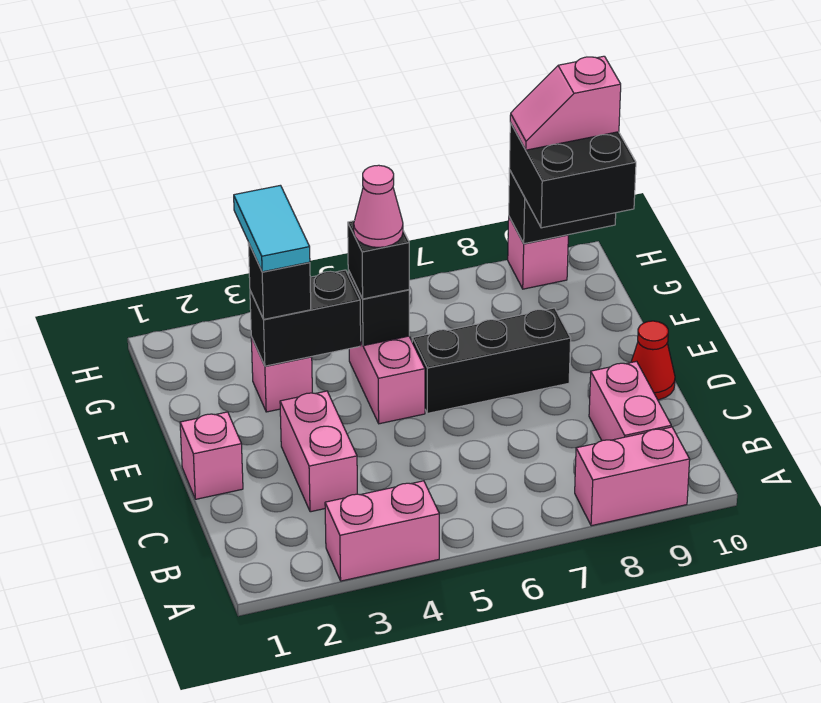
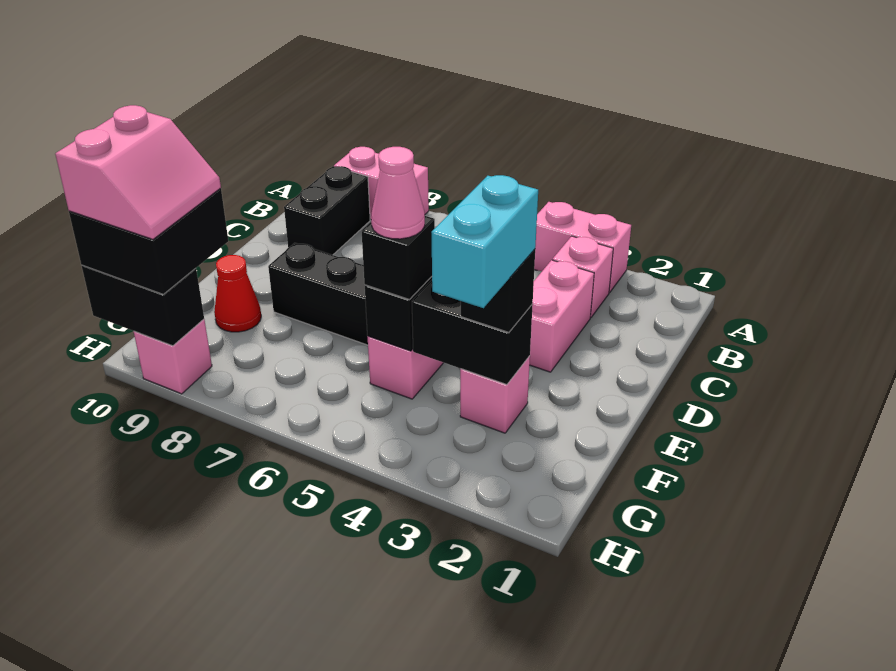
pink 1x2 brick [589,361,671,441] -> black 1x2 brick [284,166,370,255]
pink 1x1 brick [180,412,243,499] -> pink 1x1 brick moved to [552,236,613,318]
red 1x1 cone [631,321,675,400] -> red 1x1 cone moved to [214,255,261,332]
cyan 1x2 tile [234,185,310,272] -> cyan 1x2 brick [431,175,538,308]
pink 1x2 slope [510,56,621,150] -> pink 2x2 slope [55,105,221,239]

